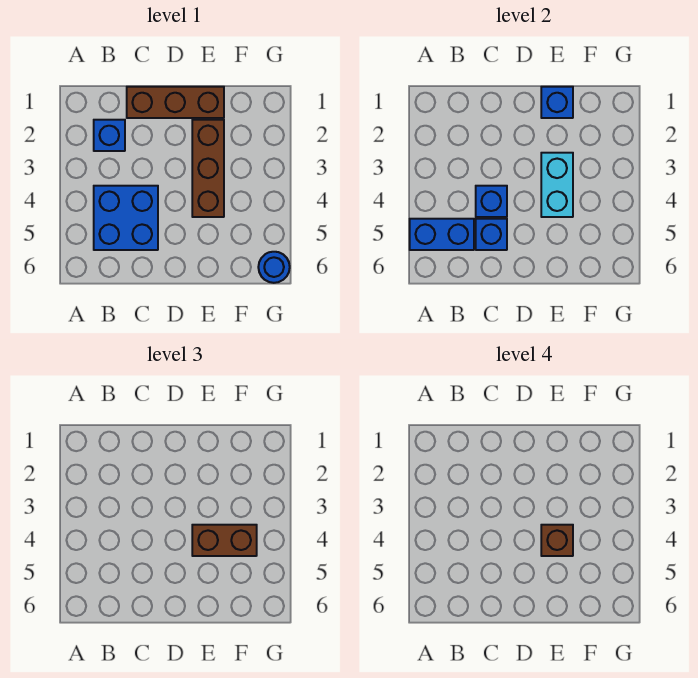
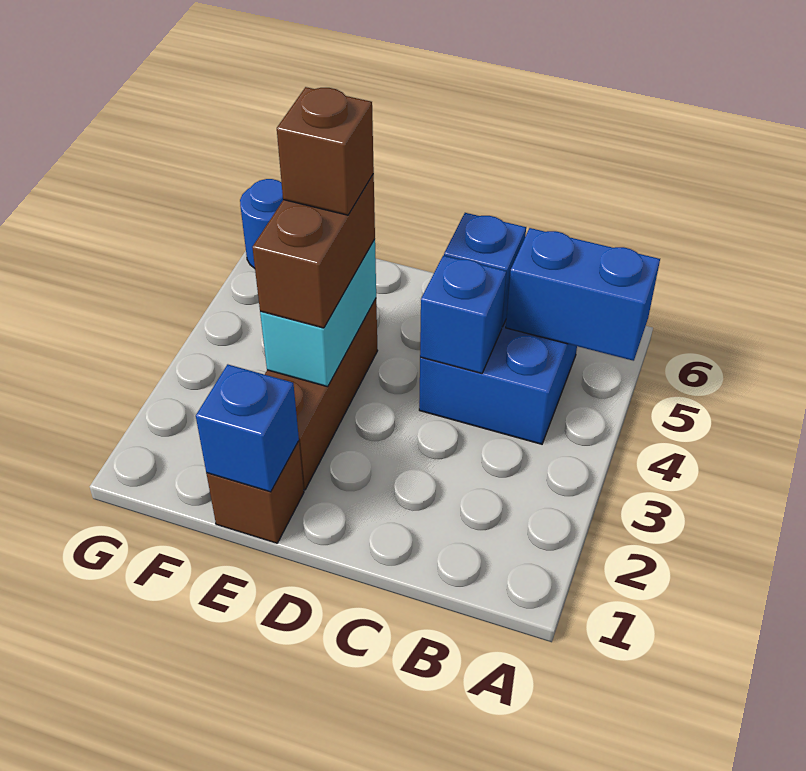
blue 1x1 brick [94,120,125,151] -> none
brown 1x3 brick [127,87,224,118] -> brown 1x1 brick [206,441,304,543]
brown 1x2 brick [192,525,257,556] -> brown 1x2 brick turned to [252,174,375,328]

